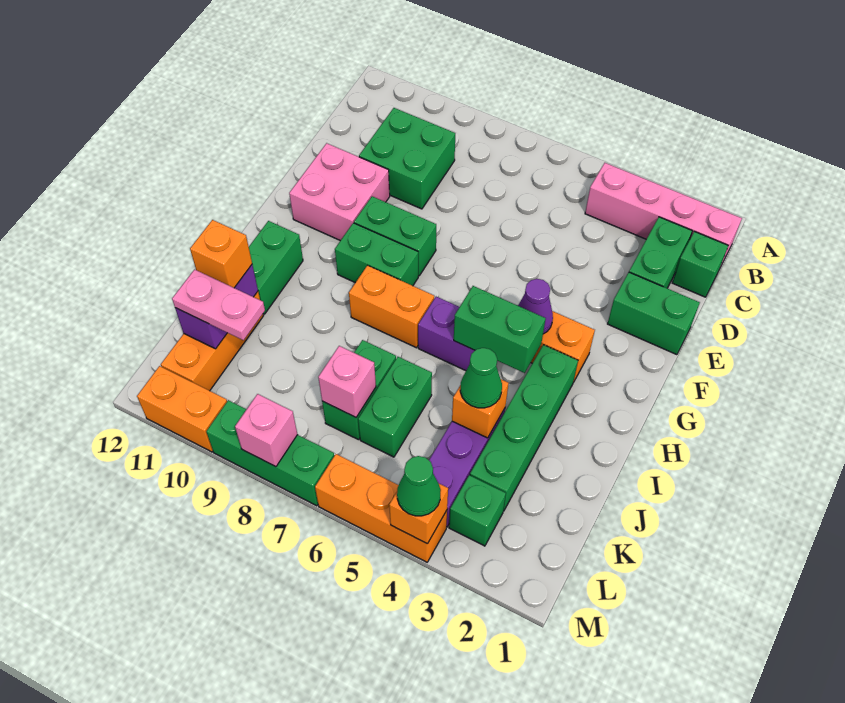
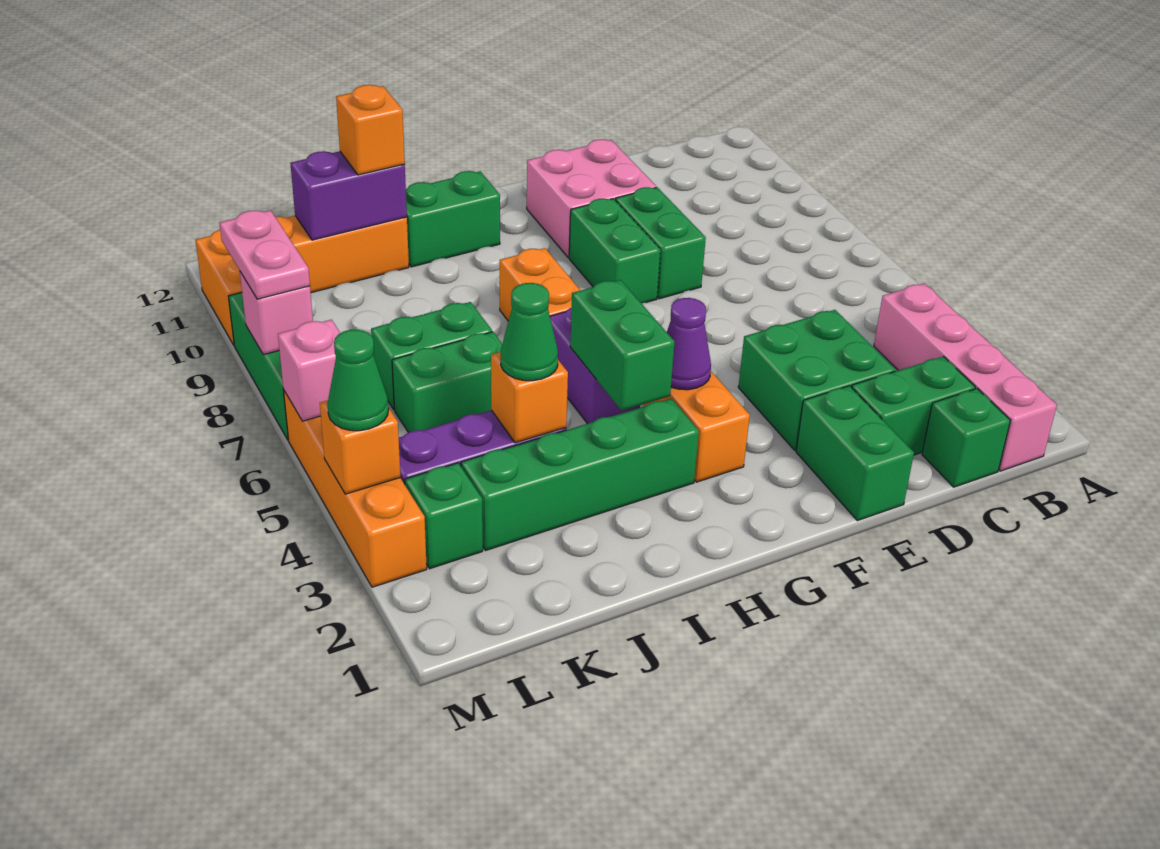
green 2x2 brick [359,108,455,209] -> green 2x2 brick moved to [738,310,895,450]
green 1x2 brick [335,223,418,286] -> green 1x2 brick moved to [615,187,706,299]
pink 1x1 brick [318,346,376,417] -> pink 1x1 brick moved to [278,320,340,421]
pink 1x2 plate [172,269,265,340] -> pink 1x2 plate moved to [220,210,310,299]
orange 1x3 brick [315,454,447,562] -> orange 1x4 brick [284,391,427,587]

